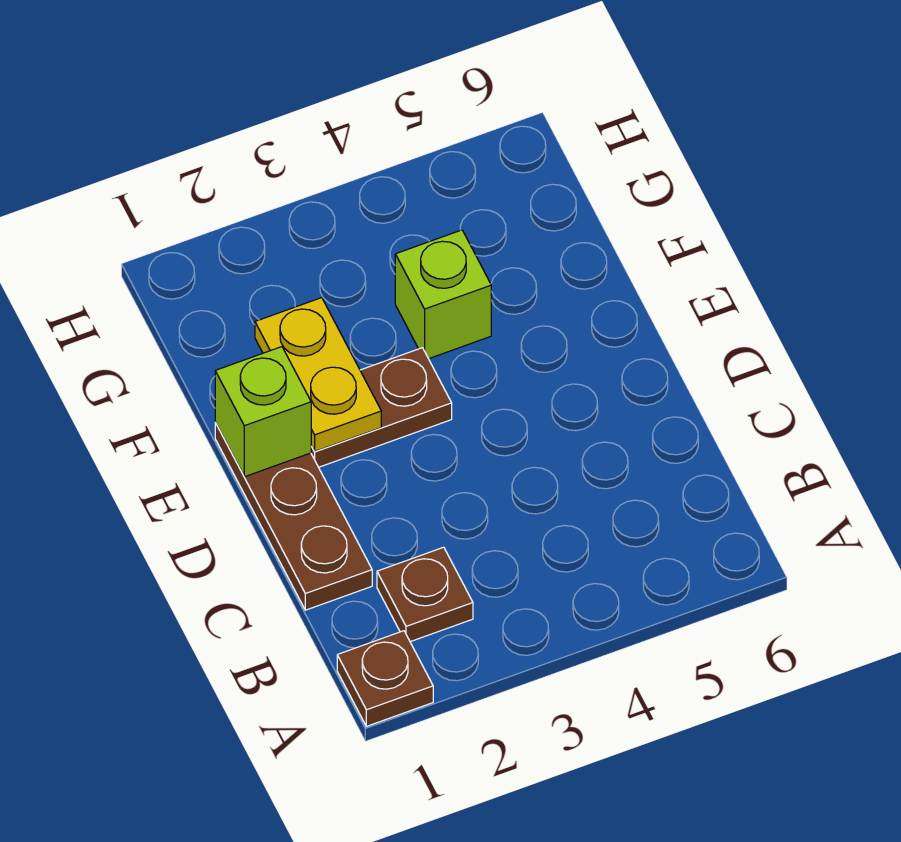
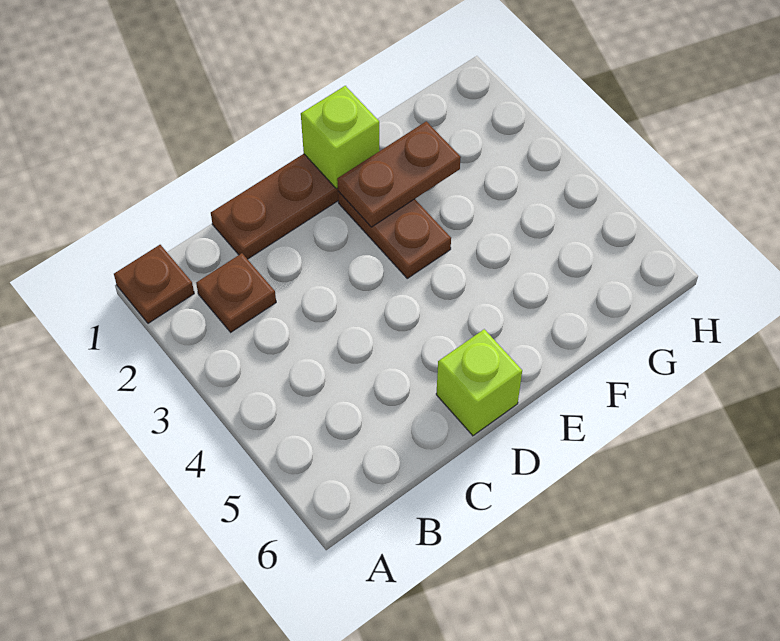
yellow 1x2 plate [255,298,381,451] -> brown 1x2 plate [337,121,461,227]
lime 1x1 brick [395,230,491,359] -> lime 1x1 brick moved to [436,329,522,436]

